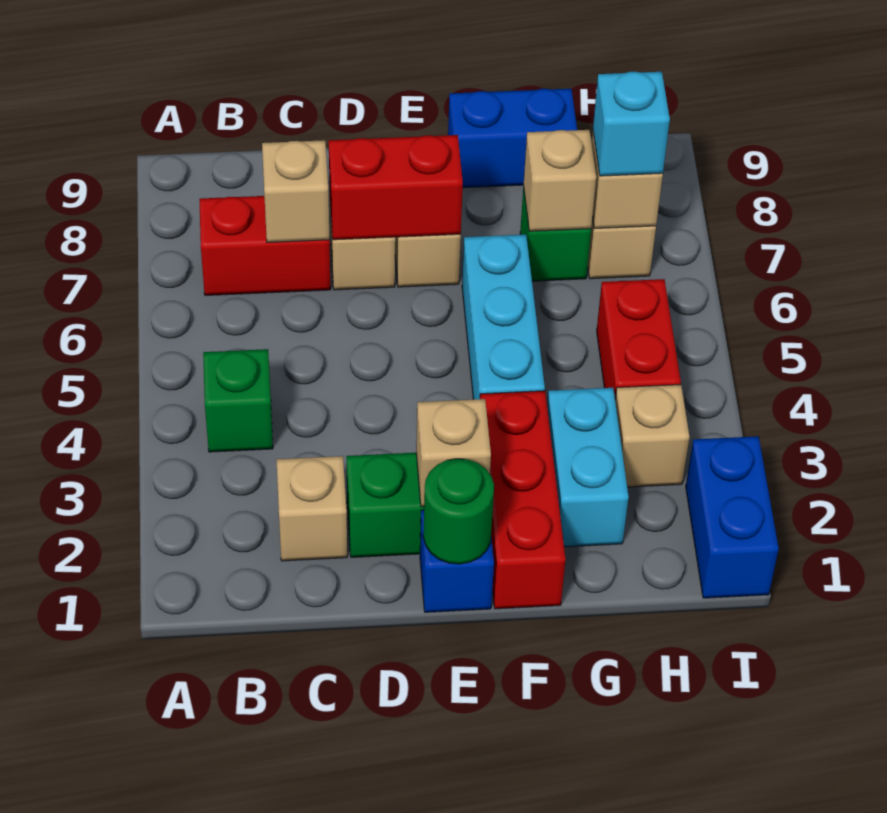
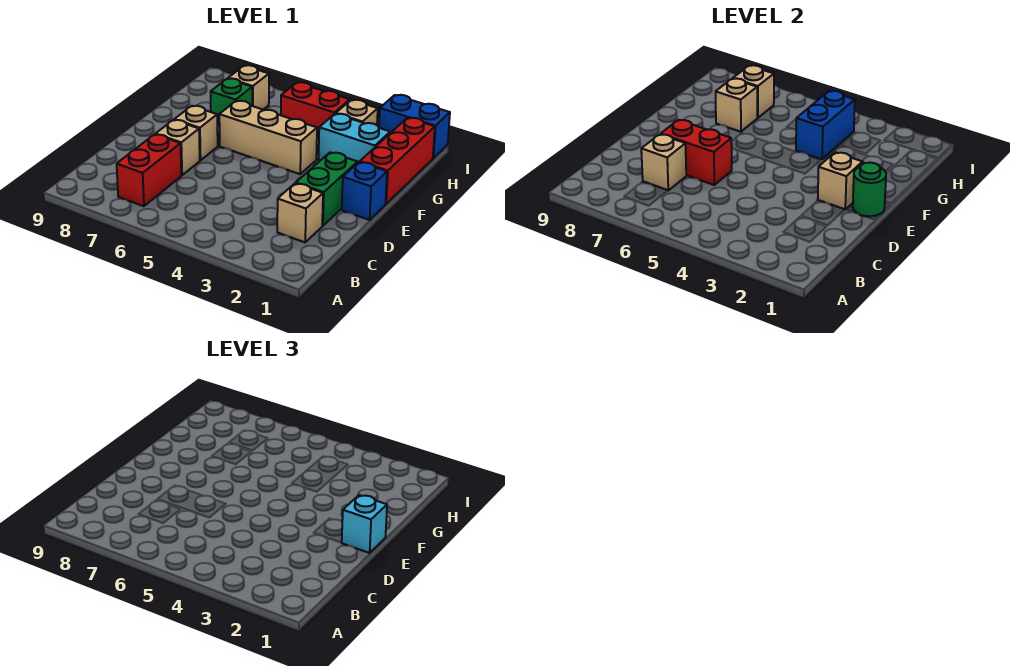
green 1x1 brick [203,349,273,452] -> none
red 1x2 brick [329,135,463,240] -> red 1x2 brick turned to [661,120,732,185]
red 1x3 brick [480,391,565,609] -> red 1x3 brick turned to [360,118,435,204]
cyan 1x3 brick [462,234,545,400] -> tan 1x3 brick [219,101,317,174]
blue 1x2 brick [448,89,577,188] -> blue 1x2 brick moved to [796,91,855,159]
cyan 1x1 brick [593,72,670,176] -> cyan 1x1 brick moved to [342,495,387,553]

